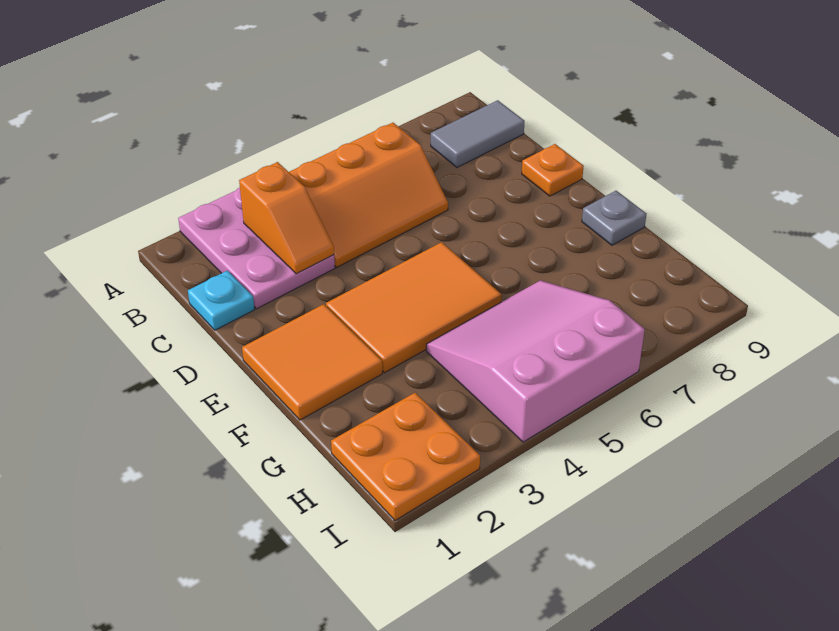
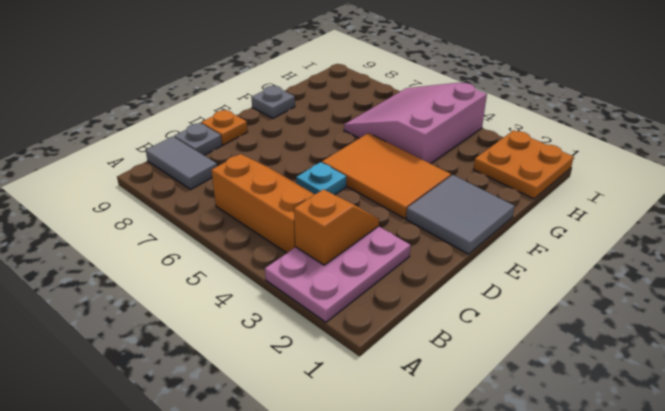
cyan 1x1 plate [188,271,255,330] -> cyan 1x1 plate moved to [296,162,346,195]
none -> grey 1x1 plate [174,123,222,155]
orange 2x2 tile [242,304,382,420] -> grey 2x2 tile [406,175,515,254]
pink 3x3 slope [426,280,645,442] -> pink 3x3 slope turned to [344,83,487,164]

